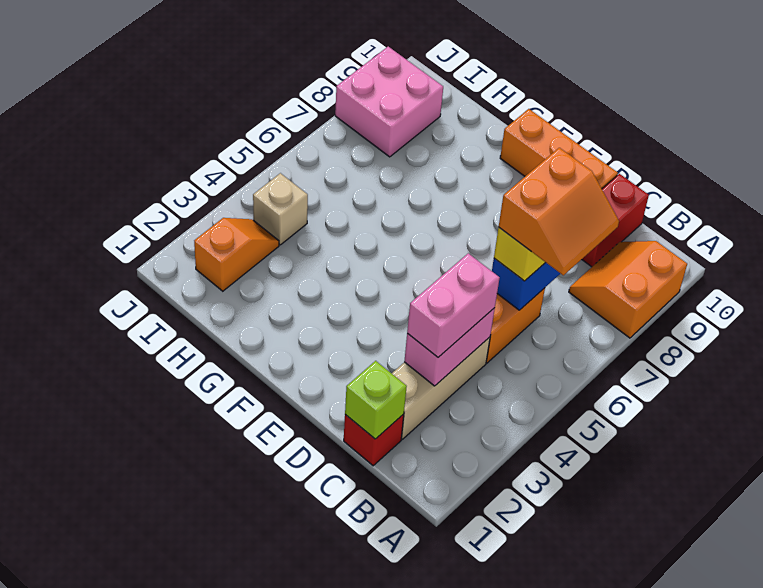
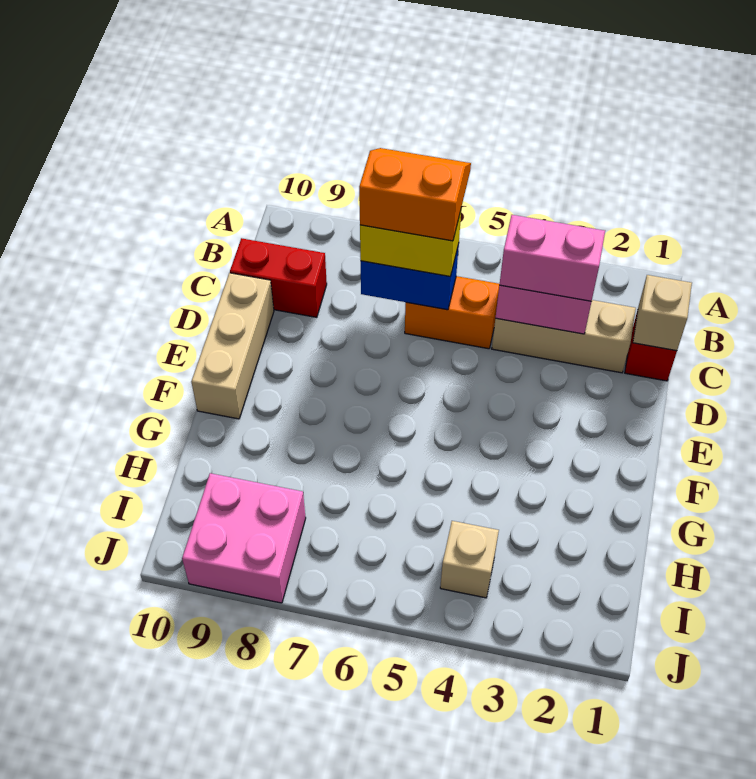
orange 2x2 slope [569,241,687,338] -> none
lime 1x1 brick [345,361,407,439] -> tan 1x1 brick [633,275,692,351]
orange 1x3 brick [500,109,618,189] -> tan 1x3 brick [191,273,274,419]
orange 1x2 slope [194,218,279,291] -> none

